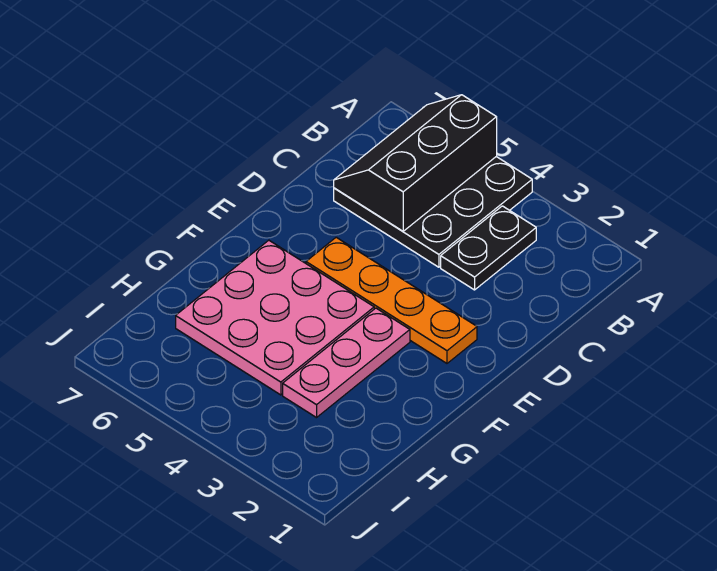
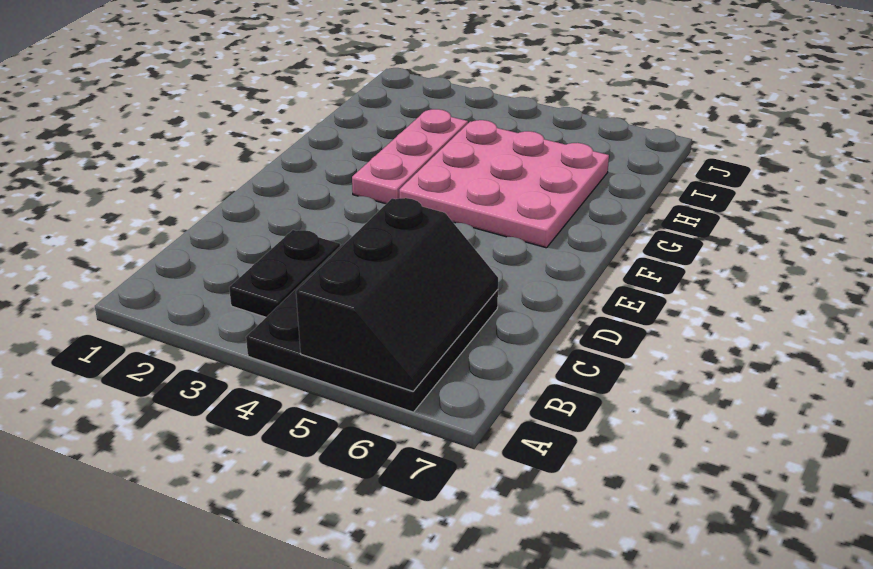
orange 1x4 plate [306,237,477,363] -> none

